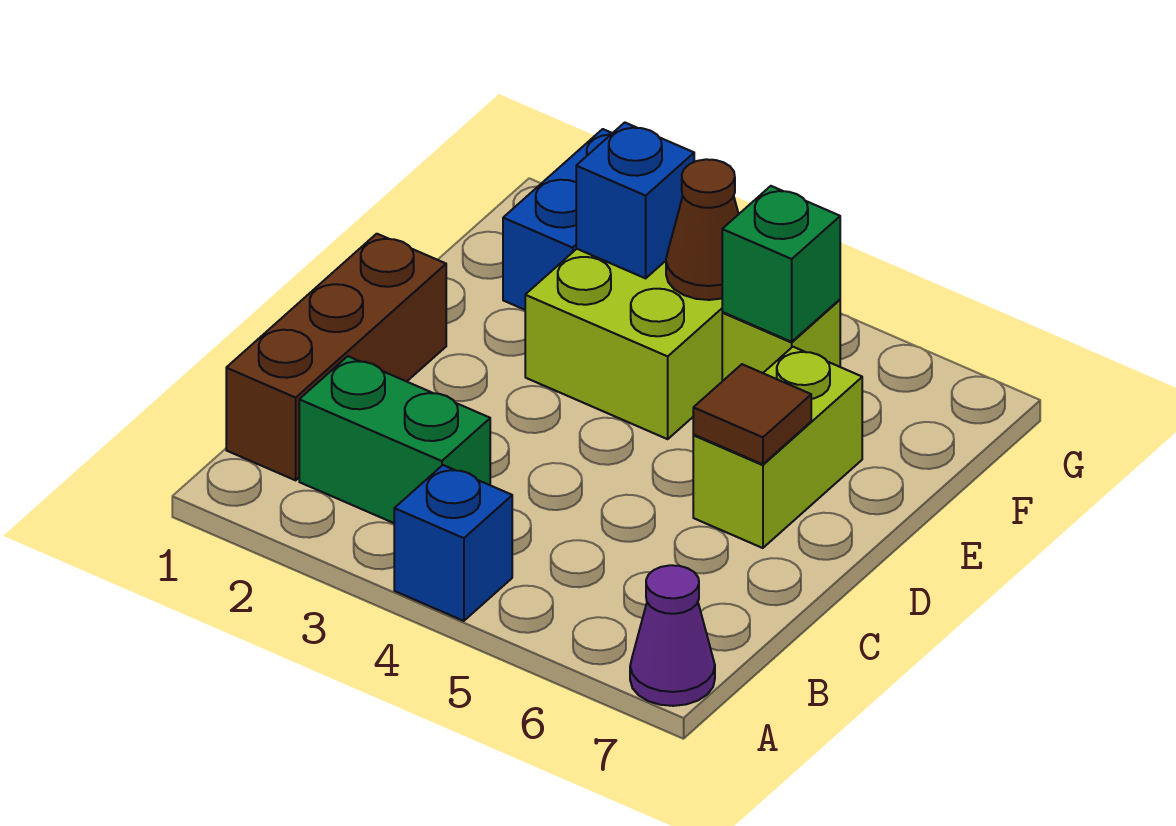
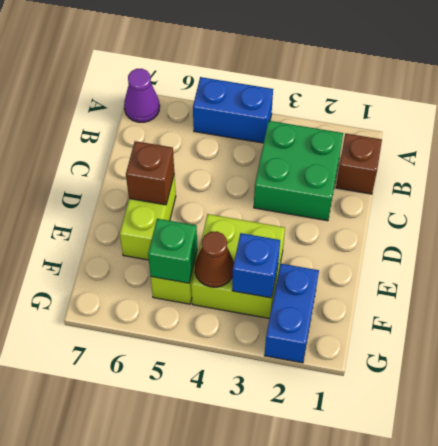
blue 1x1 brick [394,465,512,621] -> blue 1x2 brick [193,77,273,143]
brown 1x3 brick [226,234,446,480] -> brown 1x1 brick [336,133,382,194]
green 1x2 brick [299,356,490,523] -> green 2x2 brick [254,121,343,221]
brown 1x1 tile [693,364,811,464] -> brown 1x1 brick [126,141,174,205]

